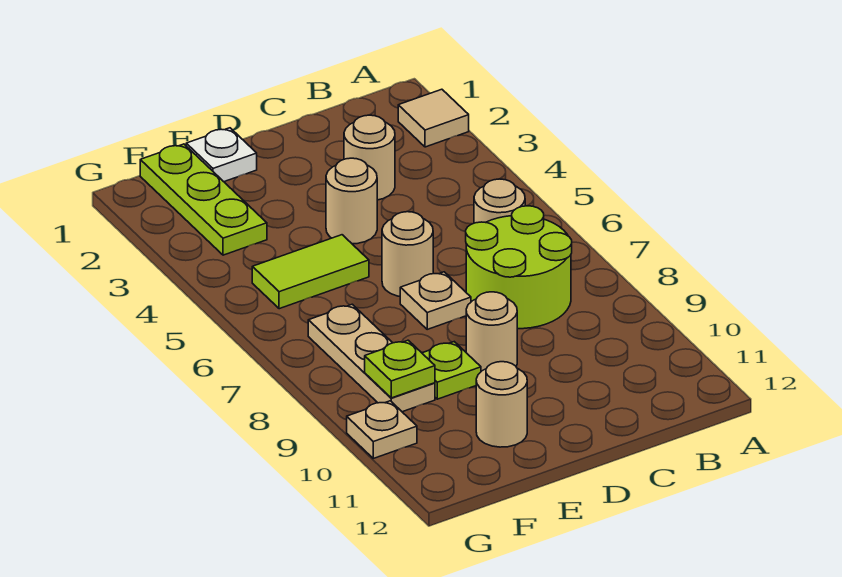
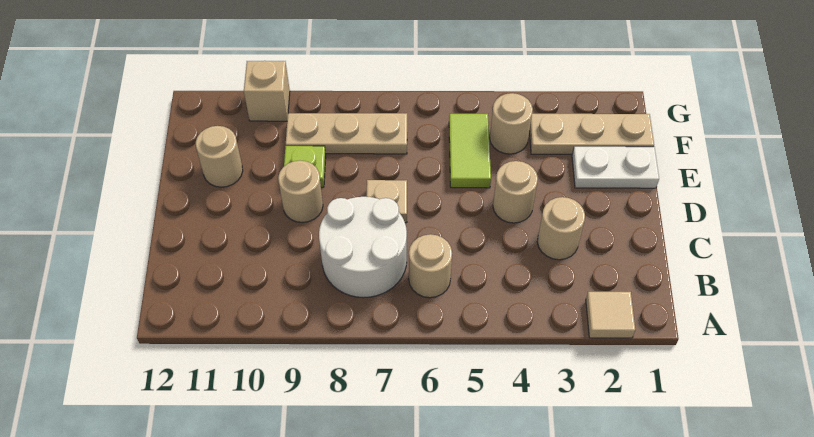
lime 2x2 round brick [466,206,572,329] -> white 2x2 round brick [319,197,407,298]
tan 1x1 round brick [382,212,433,296] -> tan 1x1 round brick moved to [490,93,533,154]
white 1x1 plate [186,128,257,182] -> white 1x2 plate [572,147,659,188]
lime 1x3 plate [140,144,267,255] -> tan 1x3 plate [529,114,654,154]
lime 1x1 plate [365,340,435,398] -> none
tan 1x1 plate [347,401,417,458] -> tan 1x1 brick [244,61,290,121]

